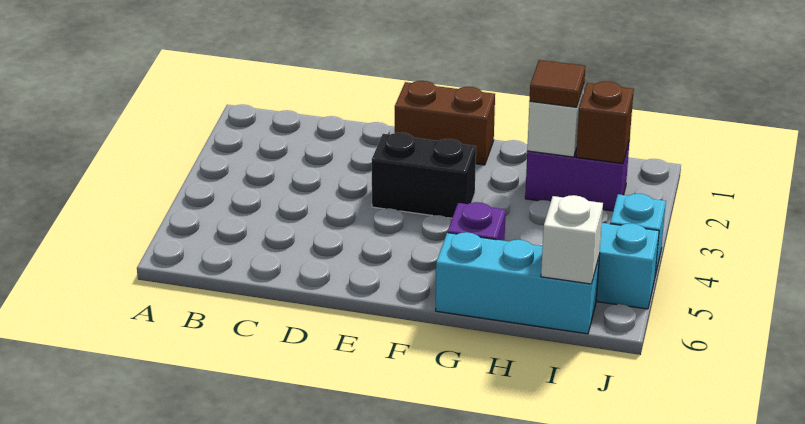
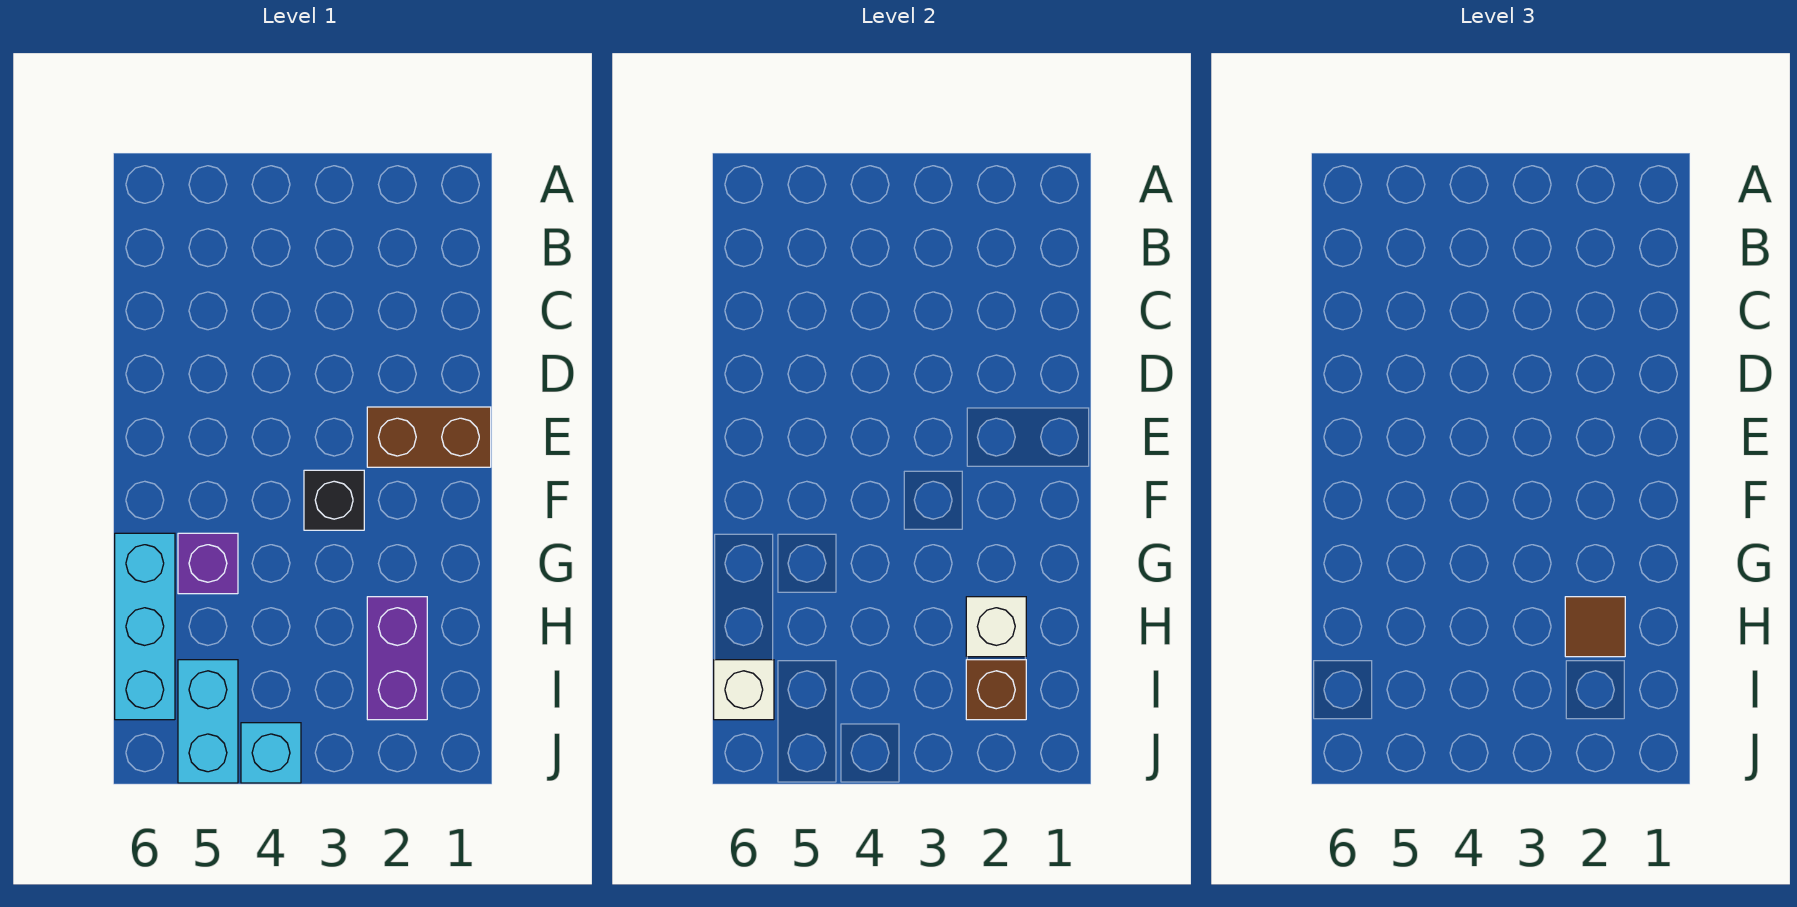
brown 1x2 brick [395,81,495,165] -> brown 1x2 brick turned to [367,407,491,467]
black 1x2 brick [372,133,476,218] -> black 1x1 brick [304,470,364,530]

